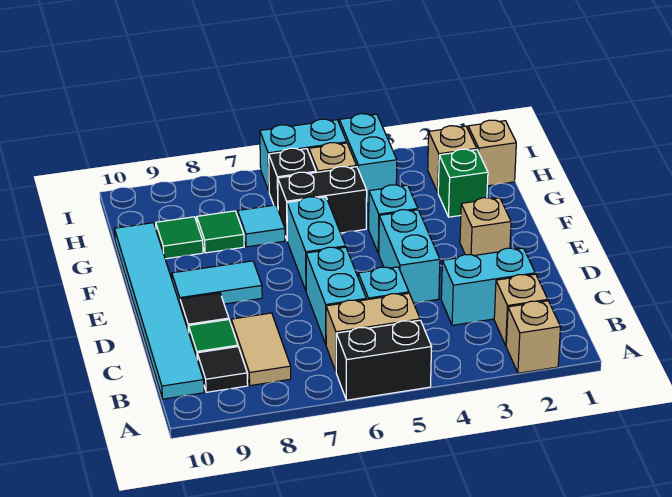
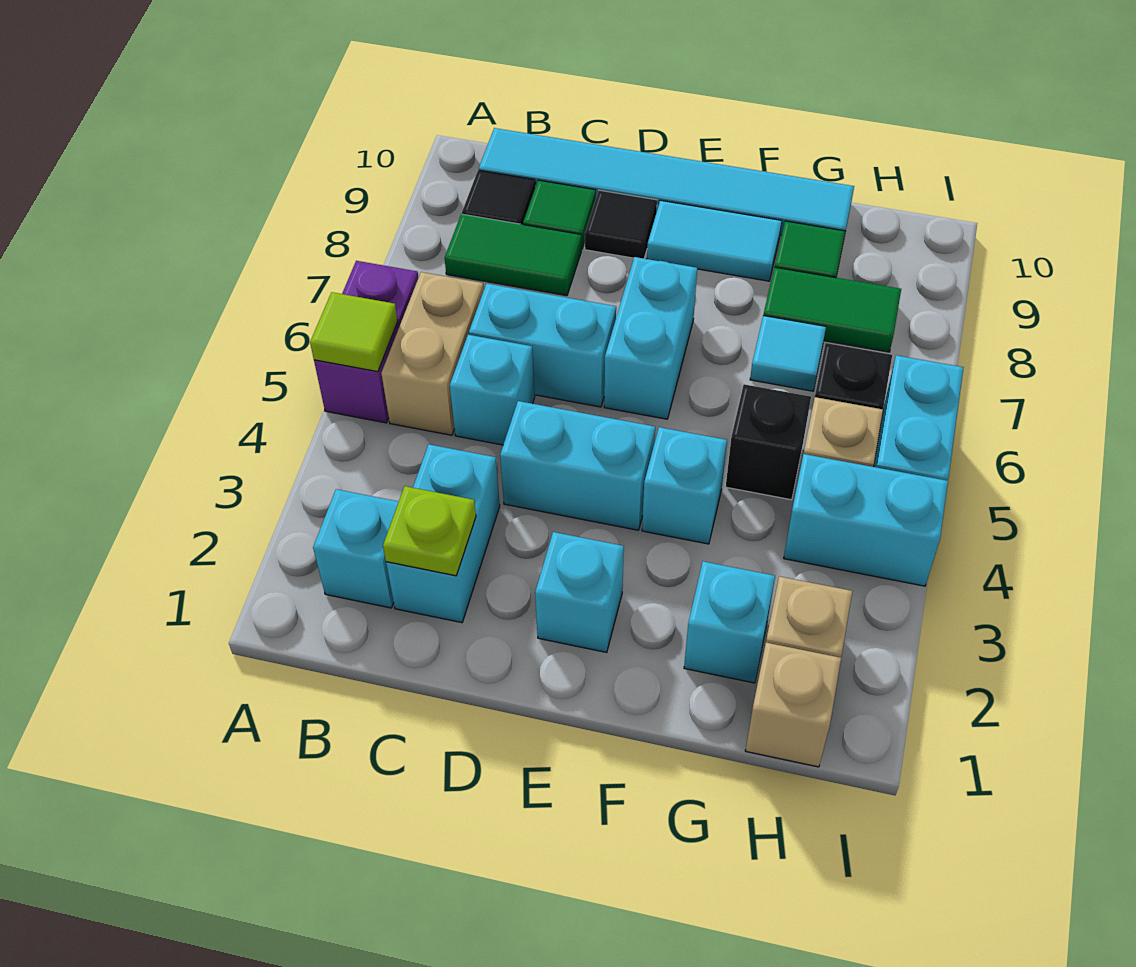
tan 1x1 brick [506,301,561,373] -> none
black 1x2 brick [336,320,432,400] -> purple 1x2 brick [314,261,418,423]
none -> lime 1x1 tile [310,292,398,372]
tan 1x1 brick [494,274,548,345] -> cyan 1x1 brick [313,489,399,608]
tan 1x2 tile [231,313,291,386] -> green 1x2 tile [445,214,581,296]
none -> lime 1x1 plate [383,486,476,576]
tan 1x1 brick [460,198,511,256] -> cyan 1x1 brick [535,532,624,652]
cyan 1x2 brick [287,197,346,291] -> cyan 1x2 brick turned to [604,257,697,419]
cyan 1x2 tile [172,261,262,304] -> cyan 1x2 tile turned to [647,200,782,281]
green 1x1 brick [438,149,488,217] -> cyan 1x1 brick [684,561,775,683]
black 1x2 brick [278,167,367,239] -> black 1x1 brick [726,384,811,500]
green 1x1 tile [197,211,244,253] -> green 1x2 tile [763,267,901,352]

